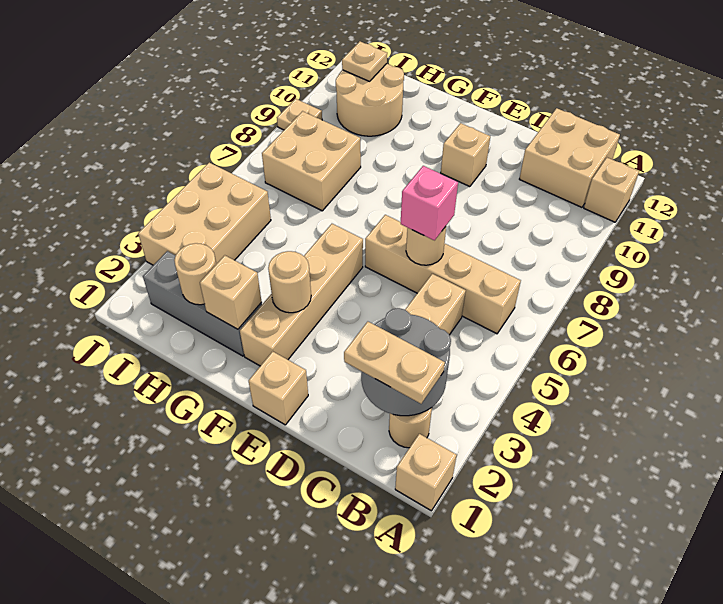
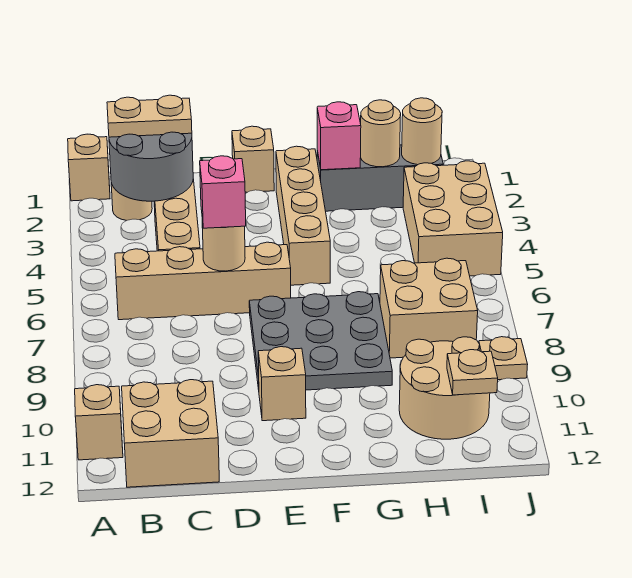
none -> grey 3x3 plate [249,292,392,390]
tan 1x1 round brick [268,251,311,313] -> tan 1x1 round brick moved to [402,98,442,165]
tan 1x1 brick [200,255,262,329] -> pink 1x1 brick [317,102,361,170]

